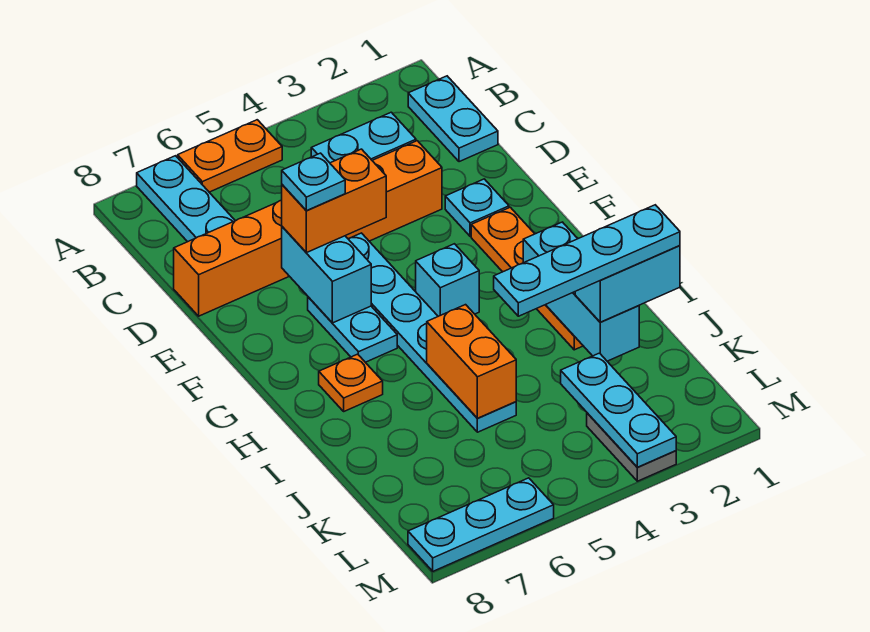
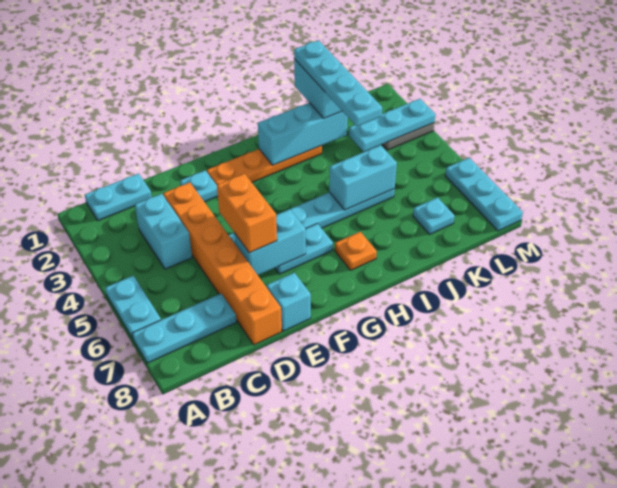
orange 1x2 plate [178,120,282,192] -> cyan 1x2 plate [105,276,161,339]
cyan 1x1 plate [282,153,345,211] -> cyan 1x1 plate moved to [413,197,455,234]
cyan 1x1 brick [416,244,479,316] -> cyan 1x1 brick moved to [267,273,311,331]
orange 1x2 brick [427,305,516,418] -> cyan 1x2 brick [329,145,397,210]

